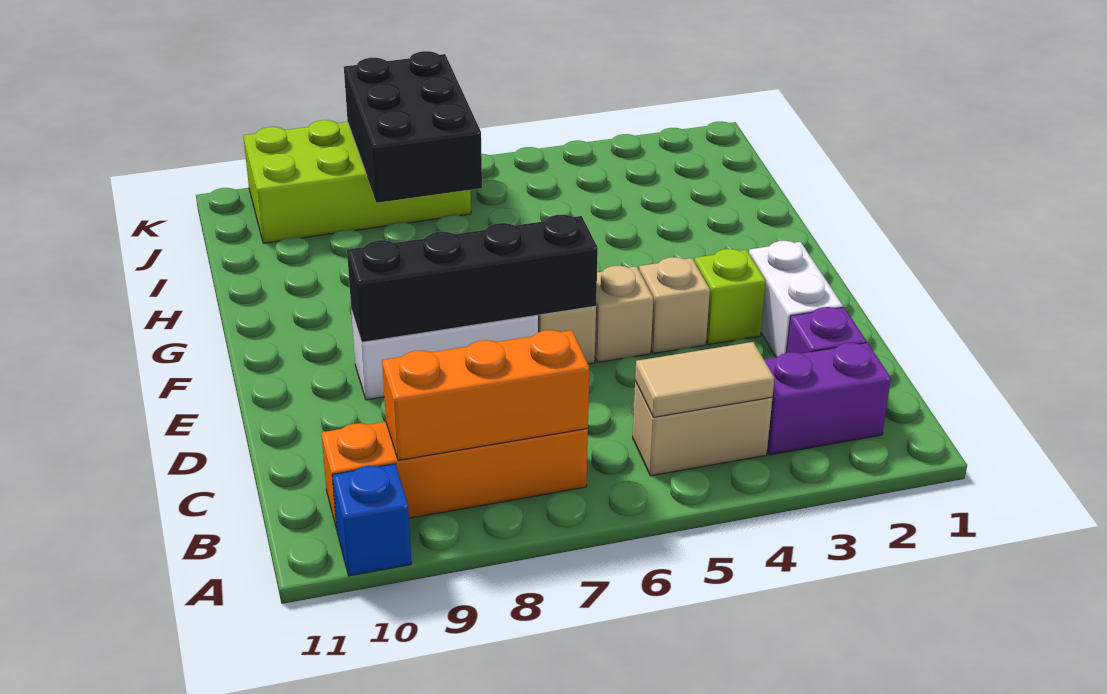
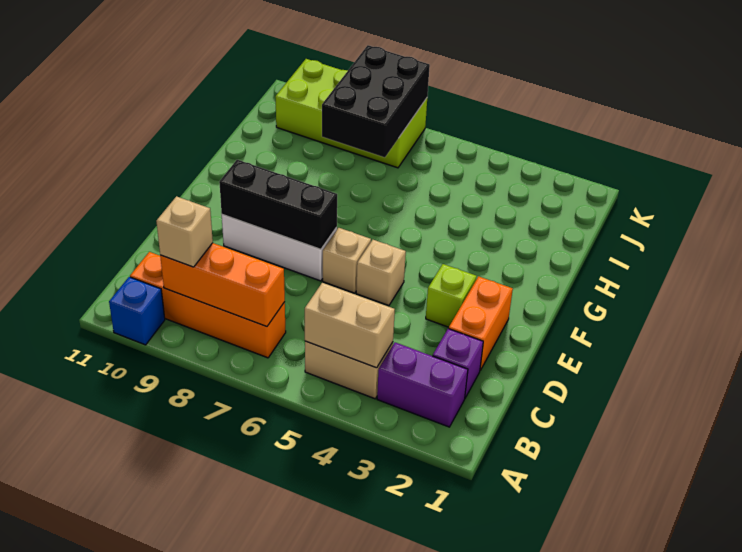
tan 1x2 tile [635,342,774,417] -> tan 1x2 brick [305,283,395,368]
white 1x2 brick [749,241,843,358] -> orange 1x2 brick [449,276,513,370]
tan 1x1 brick [639,257,710,353] -> tan 1x1 brick moved to [156,196,213,267]
black 1x4 brick [347,215,598,342] -> black 1x3 brick [219,160,337,249]

